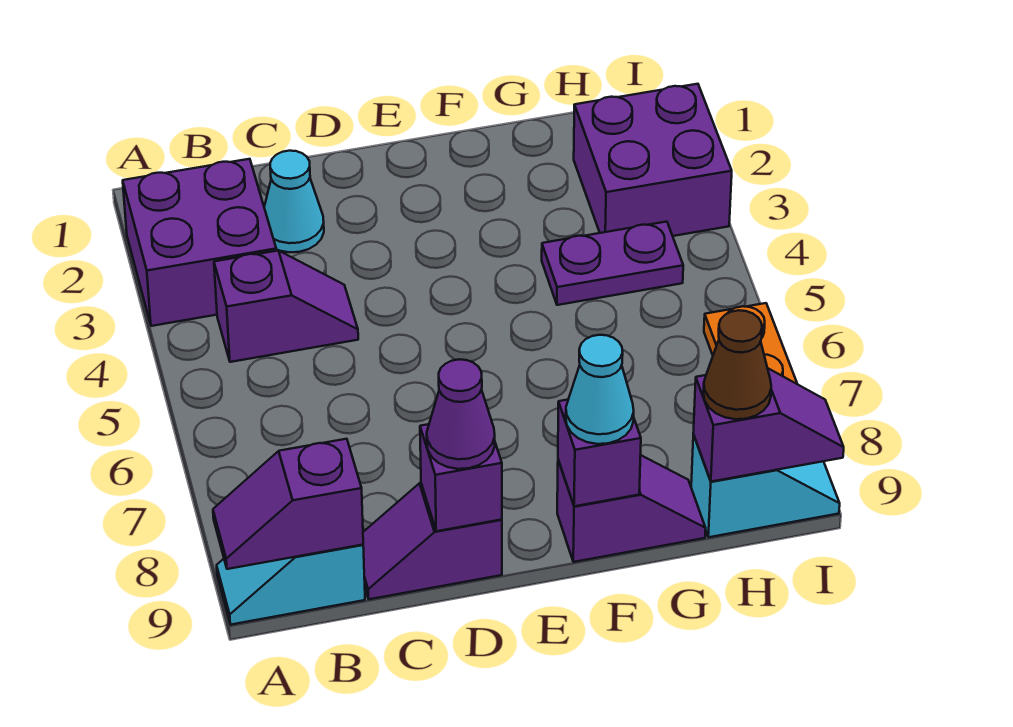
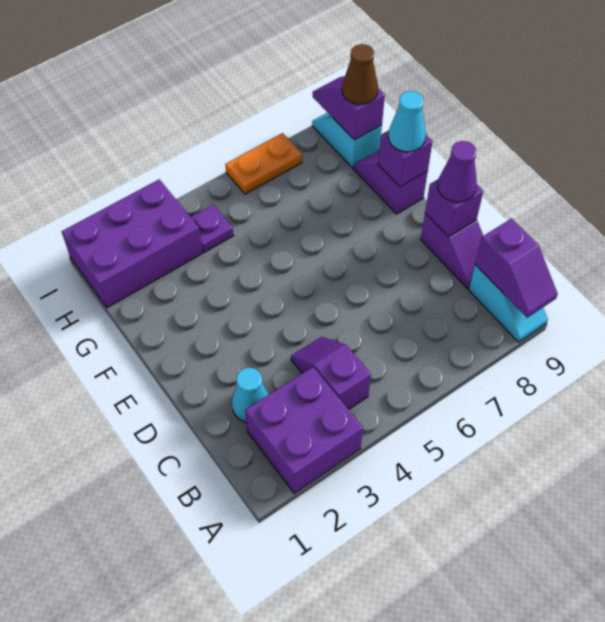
purple 1x2 plate [542,222,683,305] -> purple 1x1 plate [191,205,234,252]
purple 2x2 brick [574,84,732,236] -> purple 2x3 brick [62,179,202,307]

